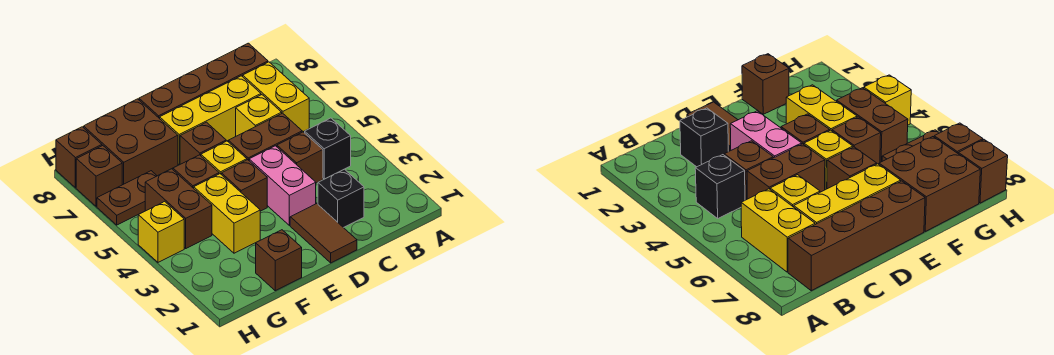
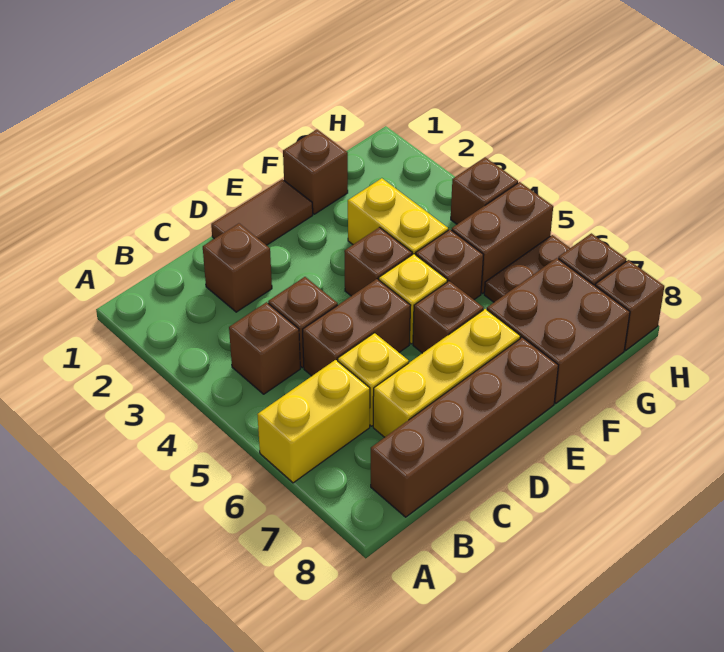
black 1x1 brick [305,118,351,179] -> brown 1x1 brick [229,302,300,394]
yellow 1x2 brick [243,62,309,132] -> yellow 1x2 brick turned to [257,360,370,483]
black 1x1 brick [318,169,364,228] -> brown 1x1 brick [203,223,272,312]
brown 1x2 tile [290,204,357,263] -> brown 1x2 tile turned to [211,179,313,245]
pink 1x2 brick [249,146,316,226] -> none
brown 1x2 brick [145,169,212,248] -> brown 1x2 brick turned to [452,182,553,293]
yellow 1x1 brick [138,201,184,262] -> brown 1x1 brick [451,157,518,224]

